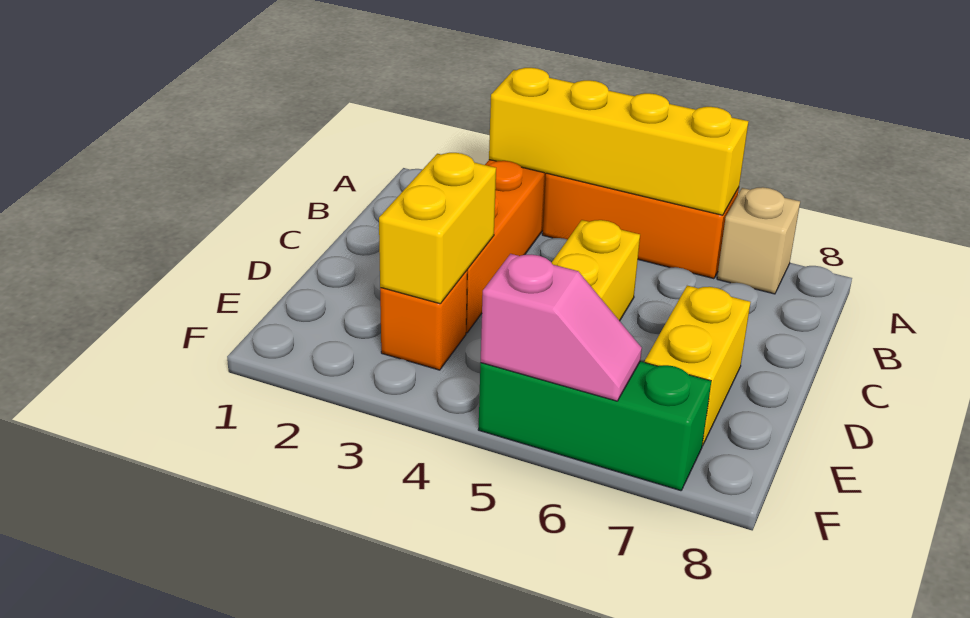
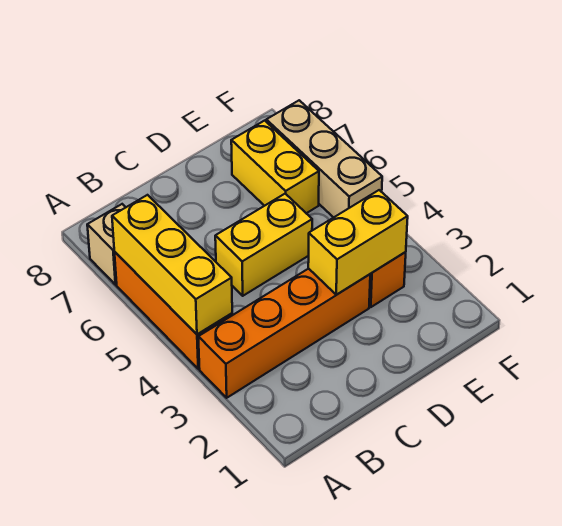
yellow 1x4 brick [489,68,748,215] -> yellow 1x3 brick [112,195,232,334]
yellow 1x2 brick [645,286,751,446] -> yellow 1x2 brick turned to [231,121,319,213]
green 1x3 brick [478,361,711,491] -> tan 1x3 brick [266,100,382,218]
pink 1x2 slope [481,254,642,401] -> none

